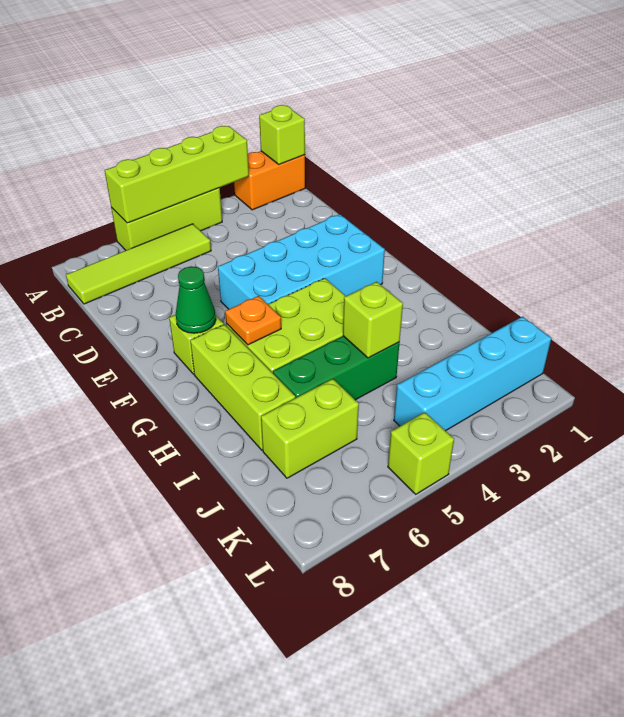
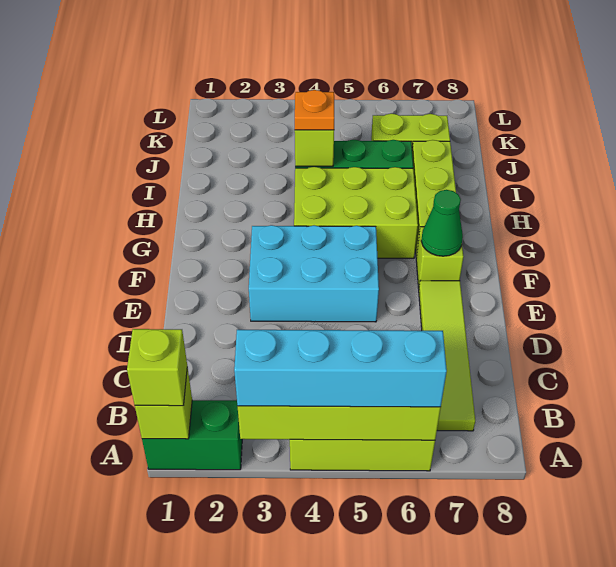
orange 1x2 brick [234,151,305,210] -> green 1x2 brick [142,400,242,470]
lime 1x4 tile [66,224,211,304] -> lime 1x4 tile turned to [419,280,475,431]
cyan 2x4 brick [218,214,385,309] -> cyan 2x3 brick [249,225,379,322]
orange 1x1 plate [225,296,281,345] -> orange 1x1 plate moved to [295,90,334,130]
cyan 1x4 brick [394,317,551,431] -> cyan 1x4 brick moved to [234,330,447,407]
lime 1x1 brick [388,412,454,494] -> lime 1x1 brick moved to [127,329,187,406]

